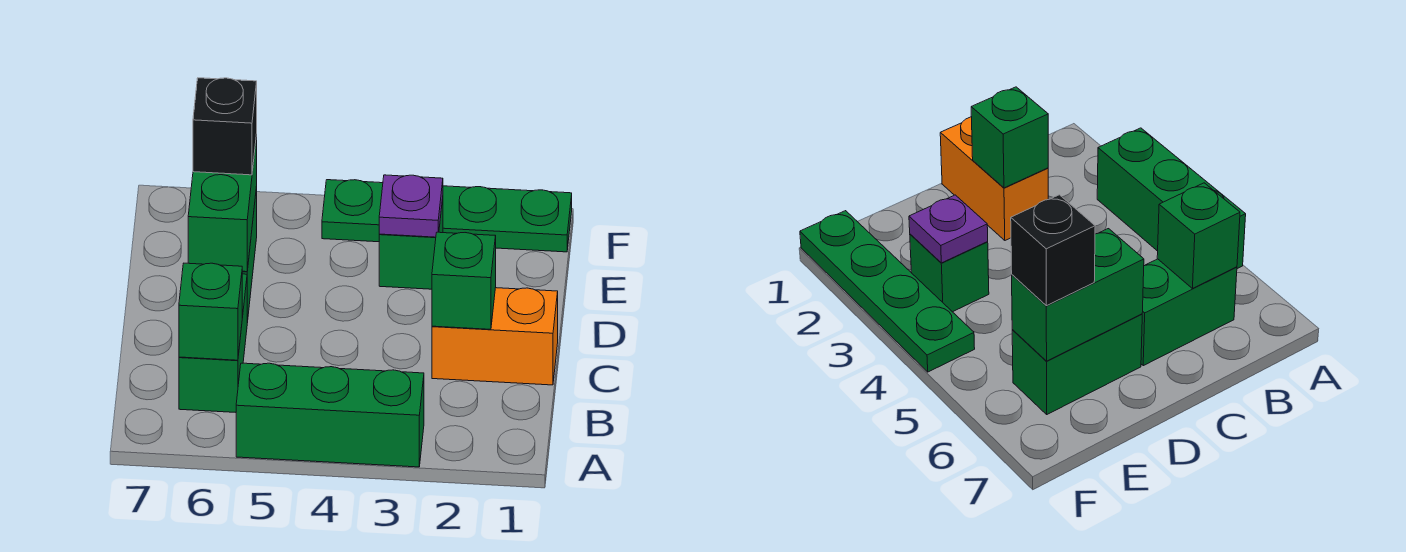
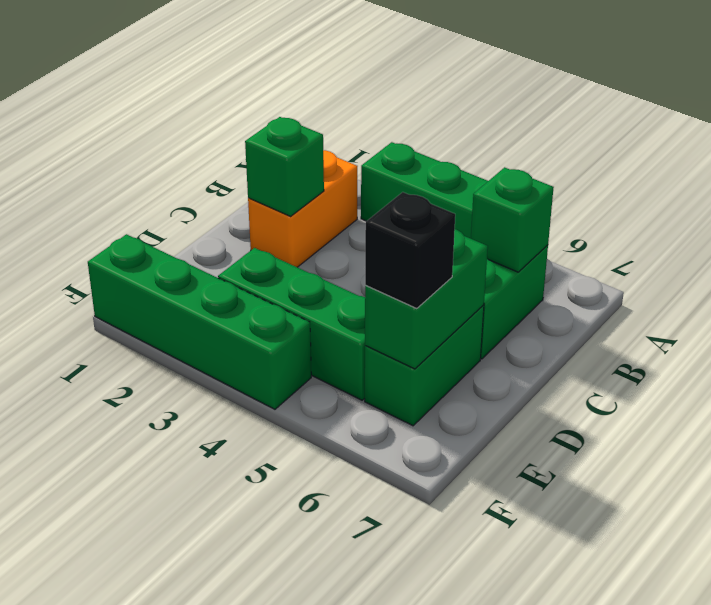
orange 1x2 brick [432,288,558,385] -> orange 1x2 brick turned to [248,150,357,267]
green 1x1 brick [379,199,443,289] -> green 1x3 brick [218,248,365,400]
purple 1x1 plate [379,175,443,237] -> none
green 1x4 plate [322,180,572,252] -> green 1x4 brick [88,234,311,409]

